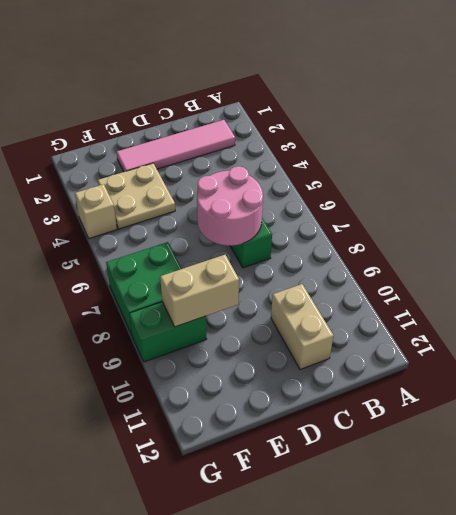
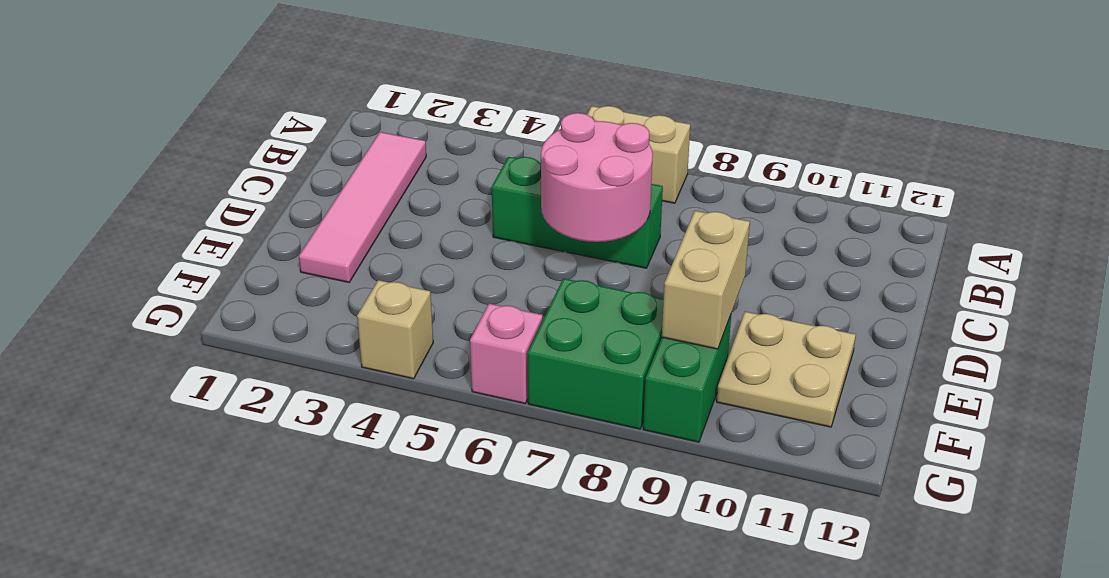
tan 1x2 brick [271,284,333,370] -> tan 1x2 brick moved to [587,106,690,203]
tan 2x2 plate [98,163,175,229] -> tan 2x2 plate moved to [717,312,856,427]
none -> pink 1x1 brick [470,304,543,403]

